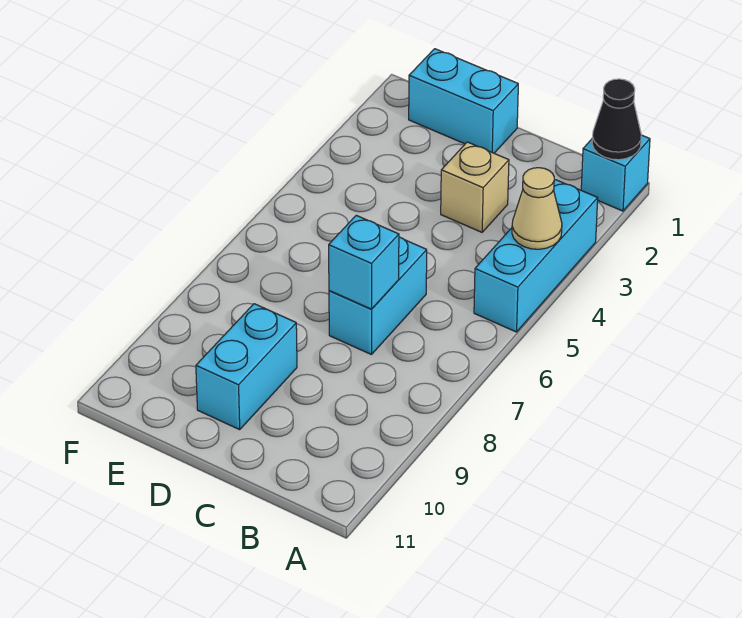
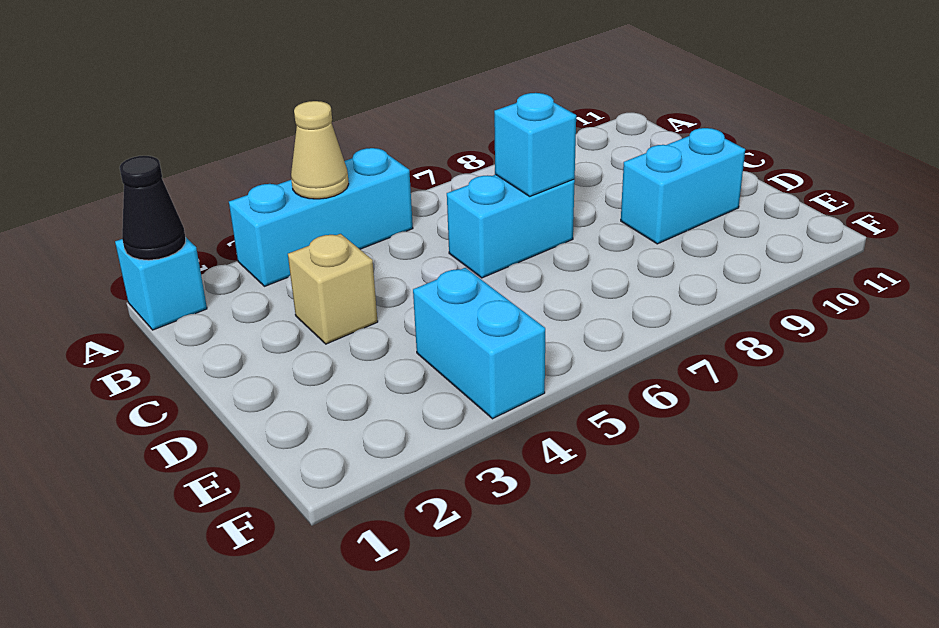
cyan 1x2 brick [409,49,518,153] -> cyan 1x2 brick moved to [413,268,545,419]

